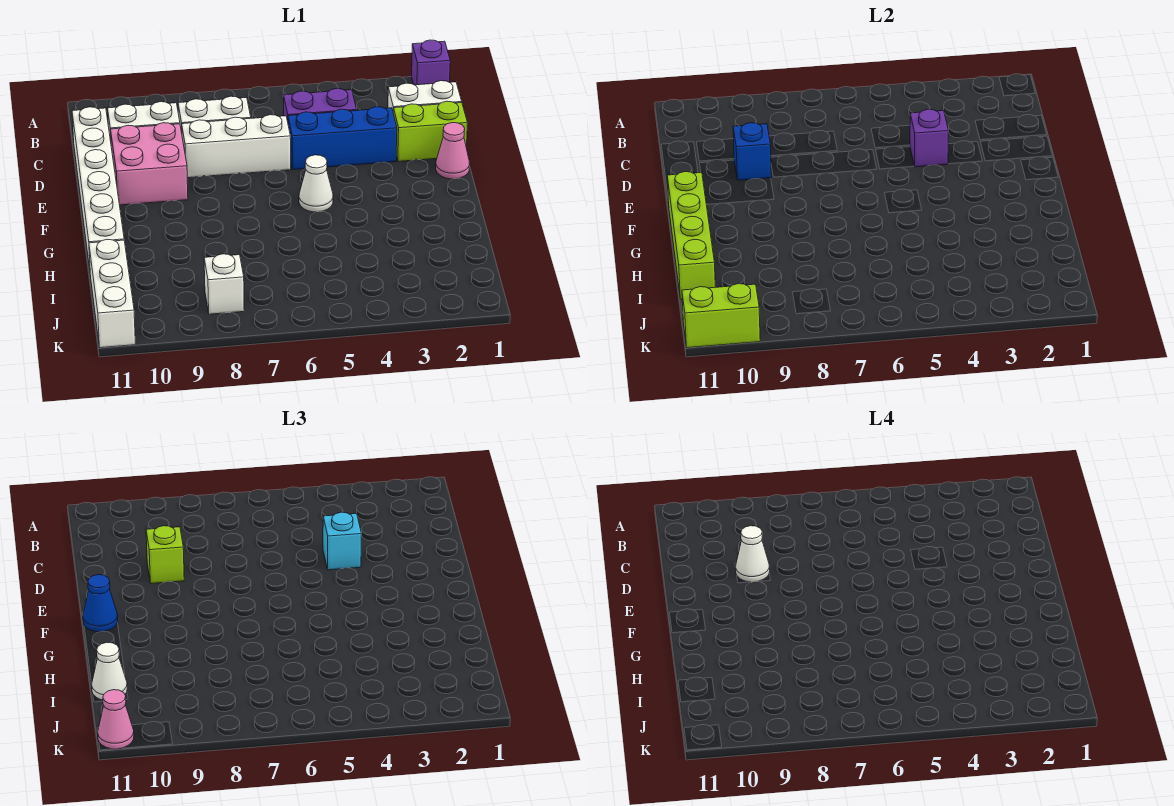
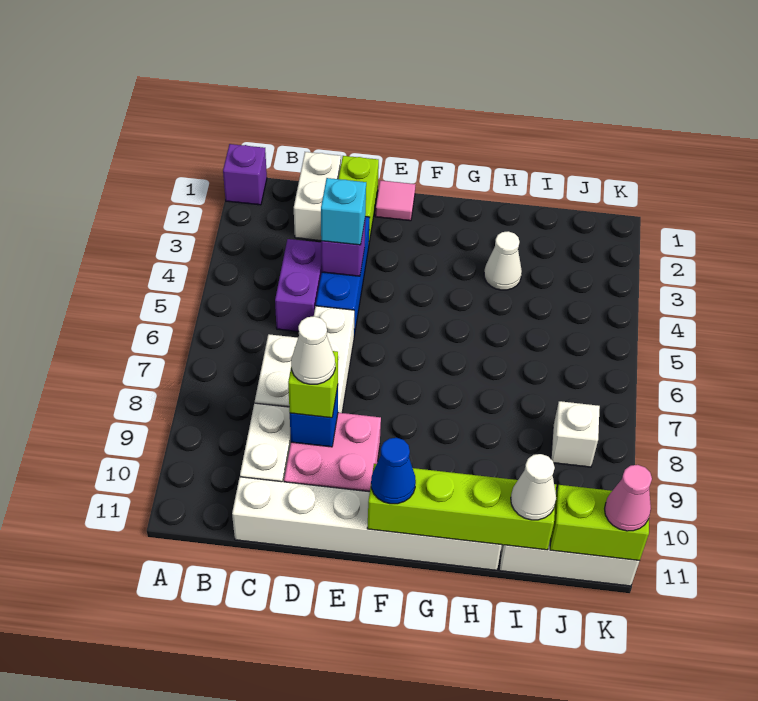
pink 1x1 cone [436,123,470,179] -> pink 1x1 tile [375,180,416,221]
white 1x1 cone [299,155,333,212] -> white 1x1 cone moved to [484,231,522,290]
lime 1x2 brick [682,284,760,348] -> lime 1x2 brick turned to [550,485,649,561]

